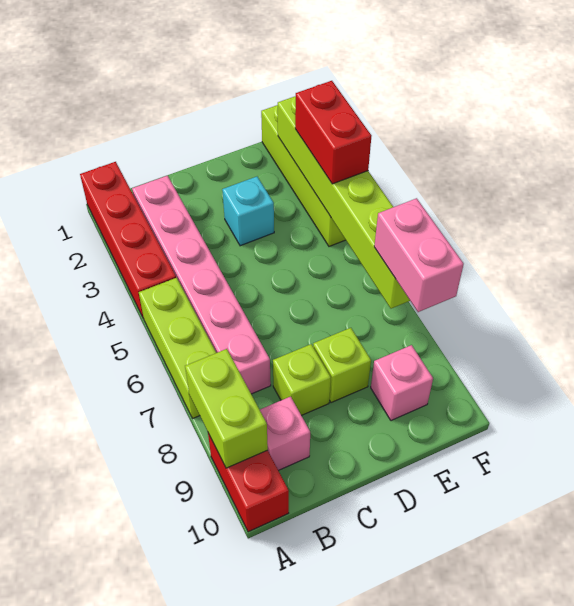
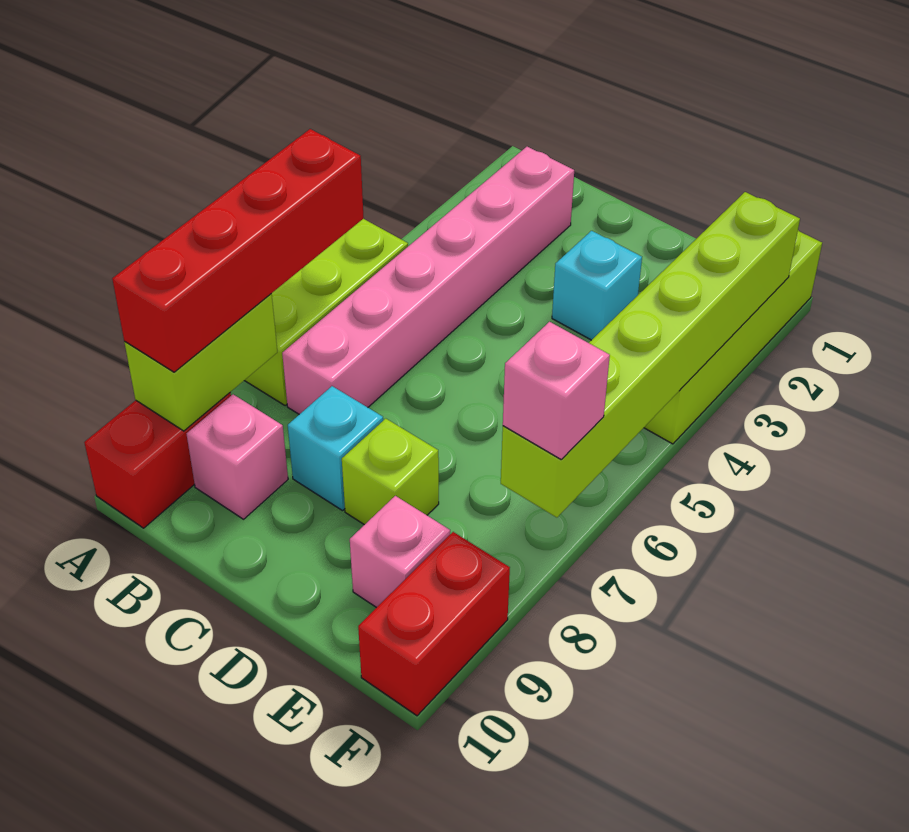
red 1x4 brick [80,162,176,319] -> red 1x4 brick moved to [112,129,363,372]
lime 1x1 brick [273,344,331,415] -> cyan 1x1 brick [288,386,383,511]
red 1x2 brick [295,81,371,184] -> red 1x2 brick moved to [358,532,510,716]
pink 1x2 brick [374,198,464,312] -> pink 1x1 brick [503,322,610,460]

